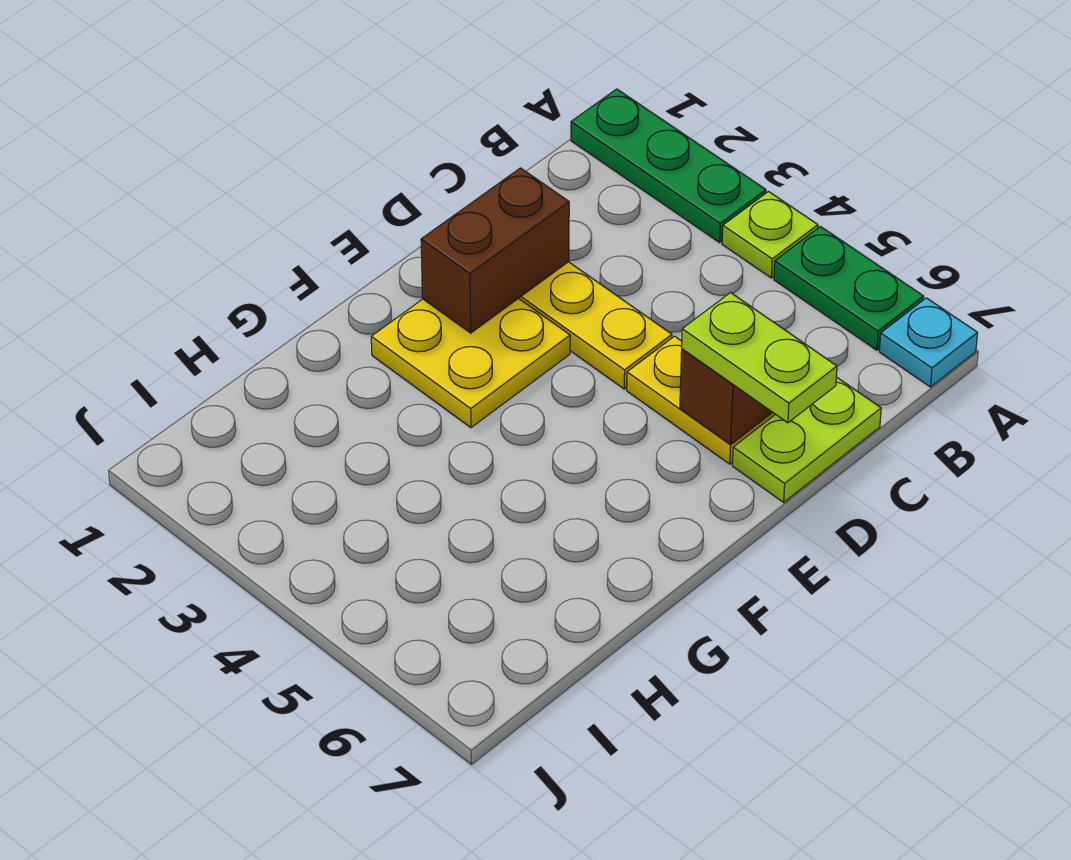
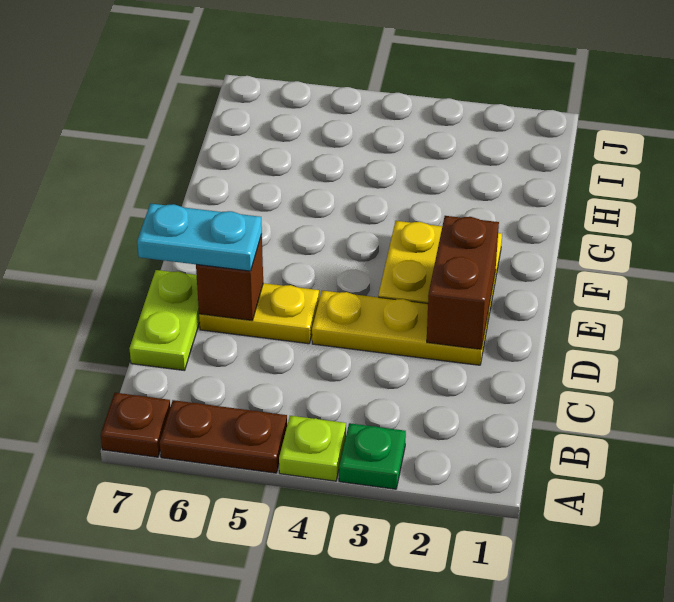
green 1x3 plate [571,89,766,242] -> green 1x1 plate [339,423,406,489]
green 1x2 plate [774,227,924,350] -> brown 1x2 plate [160,400,287,473]
cyan 1x1 plate [879,298,978,387] -> brown 1x1 plate [101,393,170,457]
lime 1x2 plate [682,293,837,423] -> cyan 1x2 plate [137,204,262,271]

